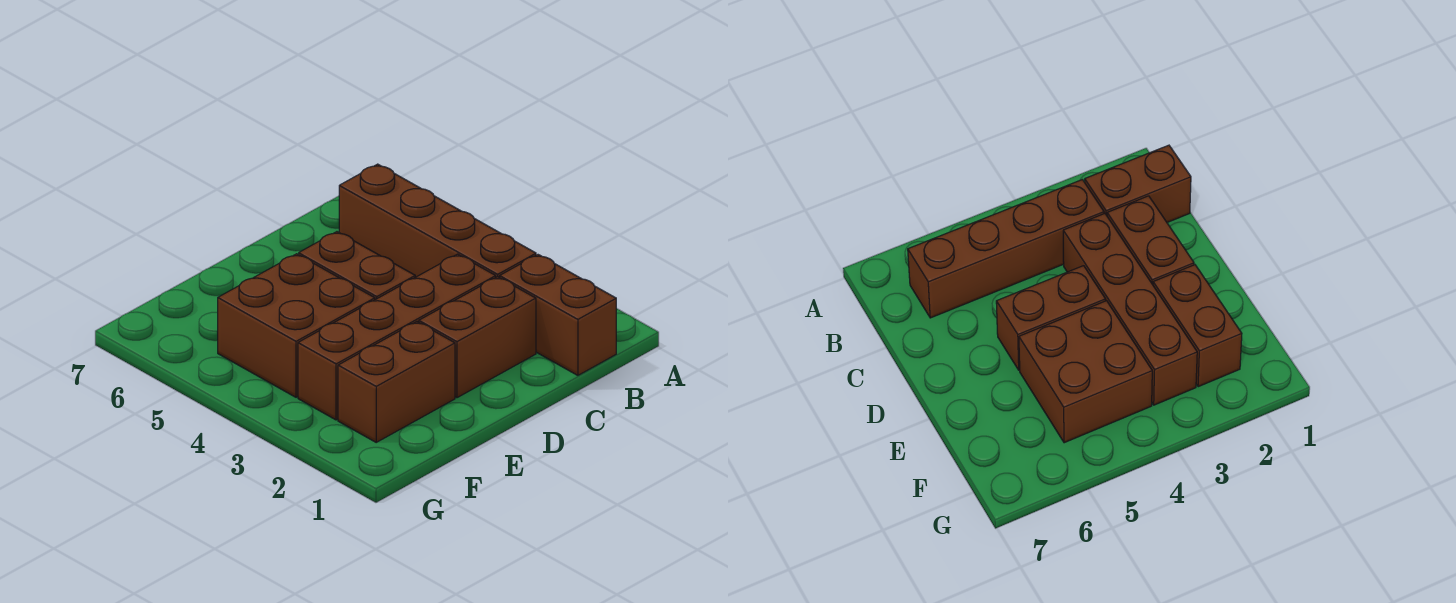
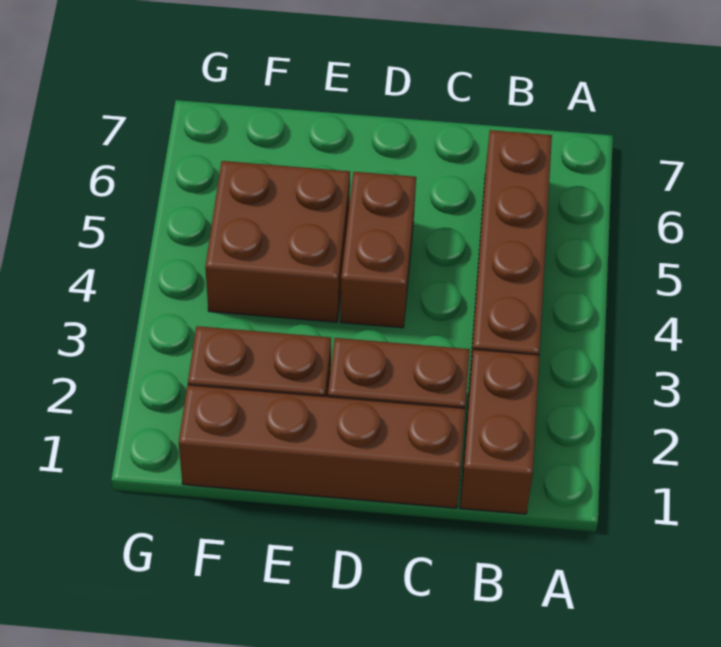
brown 1x4 brick [298,254,496,420] -> brown 1x4 brick moved to [179,385,465,508]

